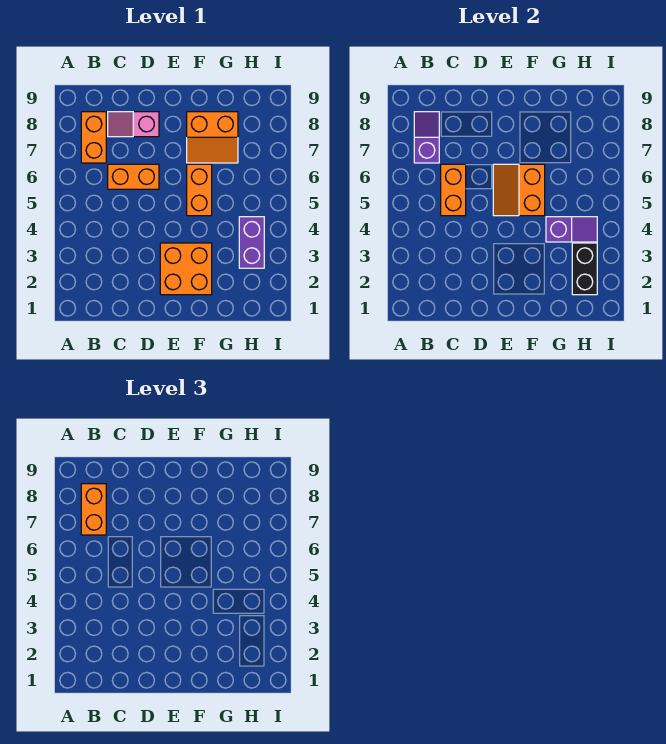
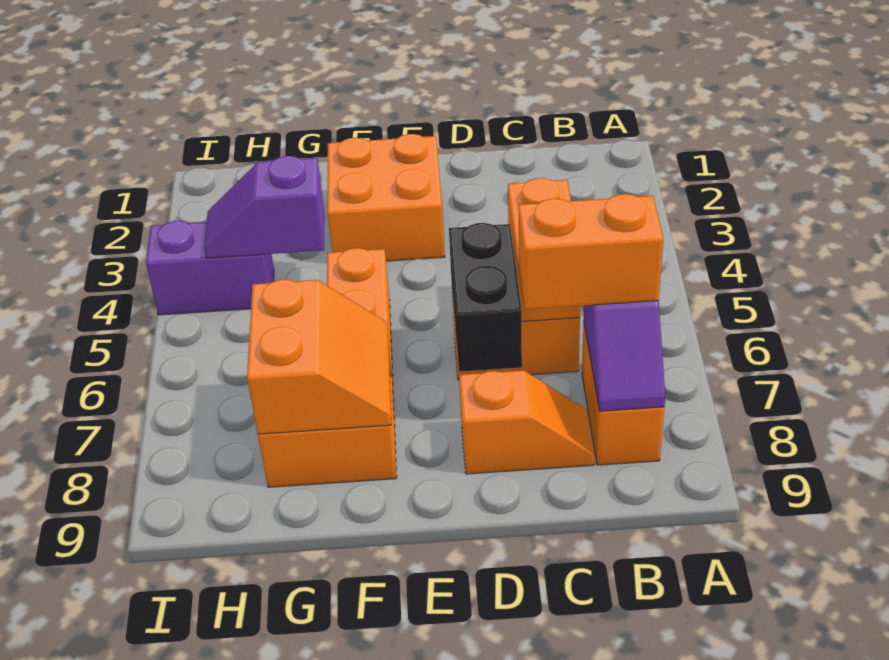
orange 1x2 brick [81,484,106,535] -> orange 1x2 brick turned to [518,194,664,309]
pink 1x2 slope [108,112,159,137] -> orange 1x2 slope [459,370,594,474]
orange 2x2 slope [493,164,545,216] -> orange 2x2 slope moved to [247,279,391,434]
black 1x2 brick [572,243,597,295] -> black 1x2 brick moved to [449,223,522,372]
purple 1x2 brick [239,217,264,268] -> purple 1x2 brick turned to [146,221,274,315]

